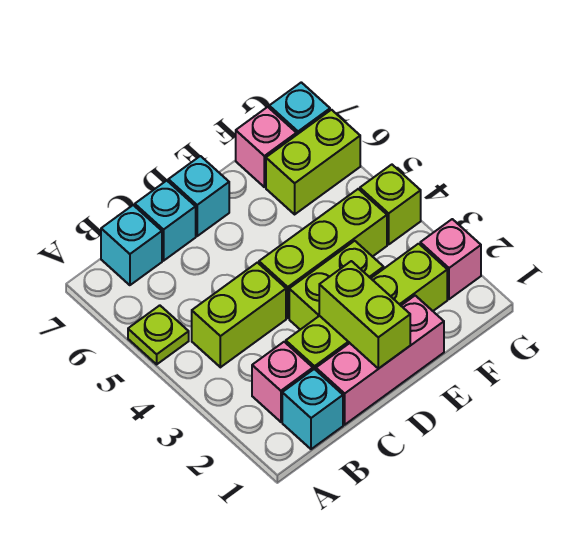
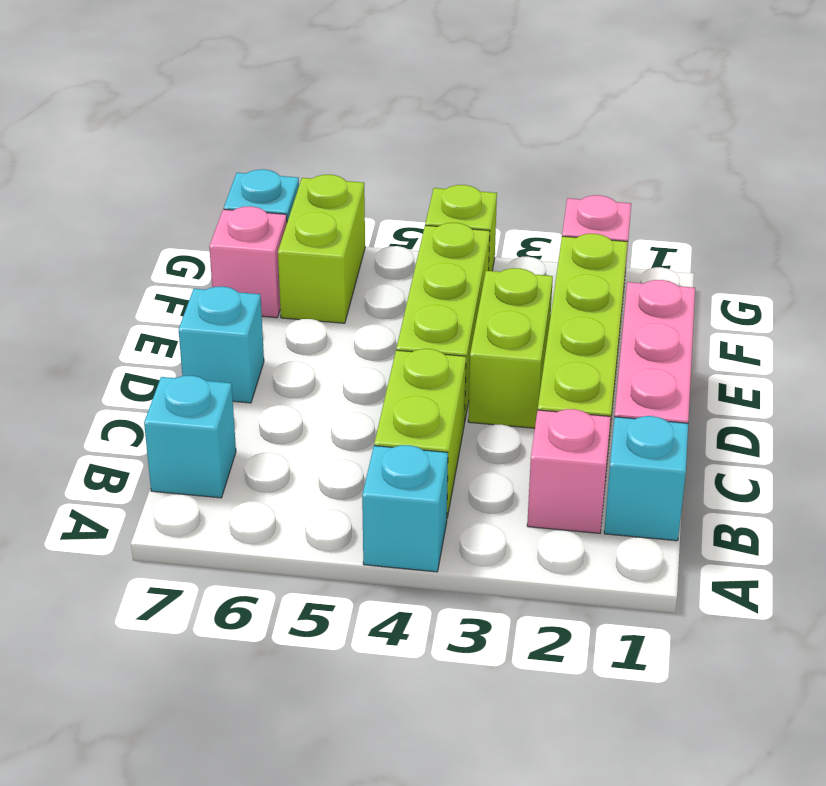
lime 1x1 plate [128,305,189,364] -> none
cyan 1x1 brick [135,181,196,261] -> cyan 1x1 brick moved to [362,445,448,572]
lime 1x2 brick [319,261,410,369] -> none

